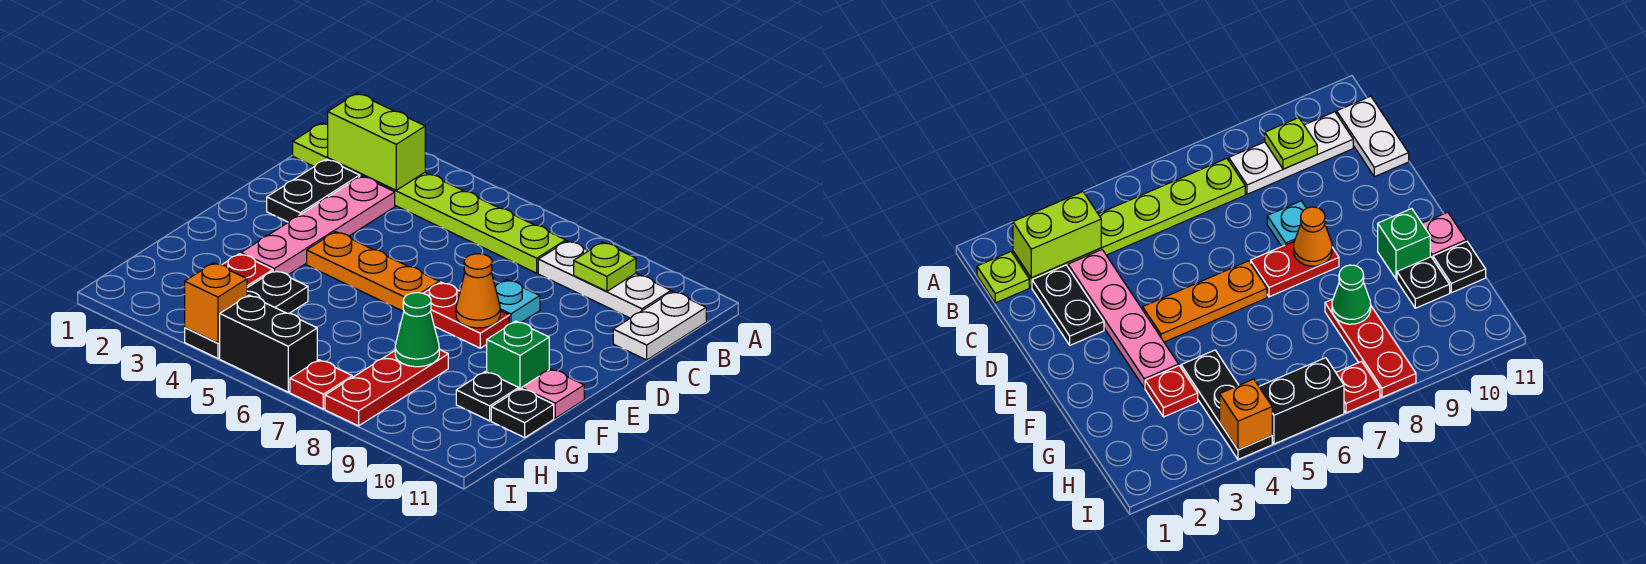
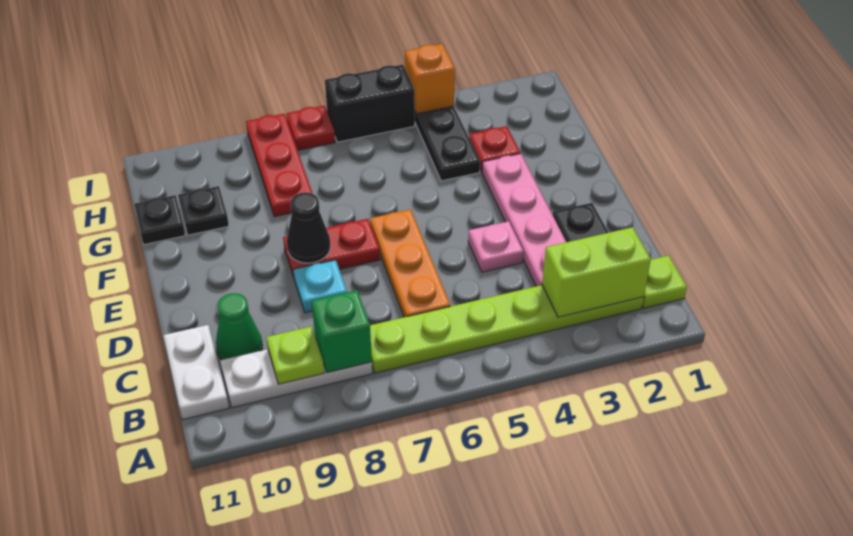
orange 1x3 plate [307,232,439,312] -> orange 1x3 plate turned to [370,209,450,317]
orange 1x1 cone [456,254,500,328] -> black 1x1 cone [287,192,331,263]
green 1x1 brick [487,321,549,389] -> green 1x1 brick moved to [312,290,372,373]
pink 1x1 plate [522,369,584,418] -> pink 1x1 plate moved to [468,221,523,272]
green 1x1 cone [395,293,439,367] -> green 1x1 cone moved to [216,293,262,360]

